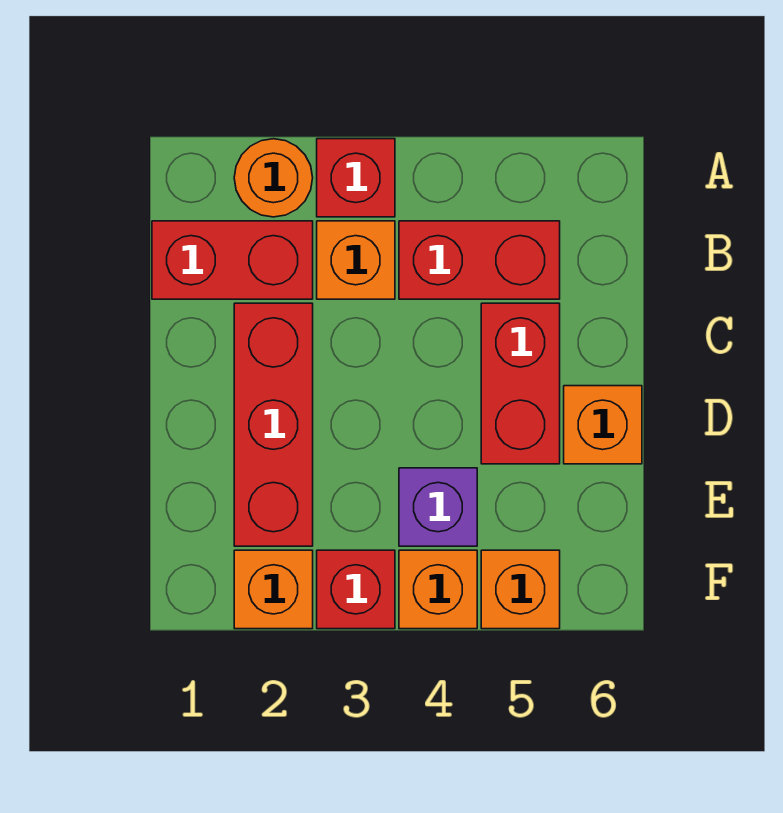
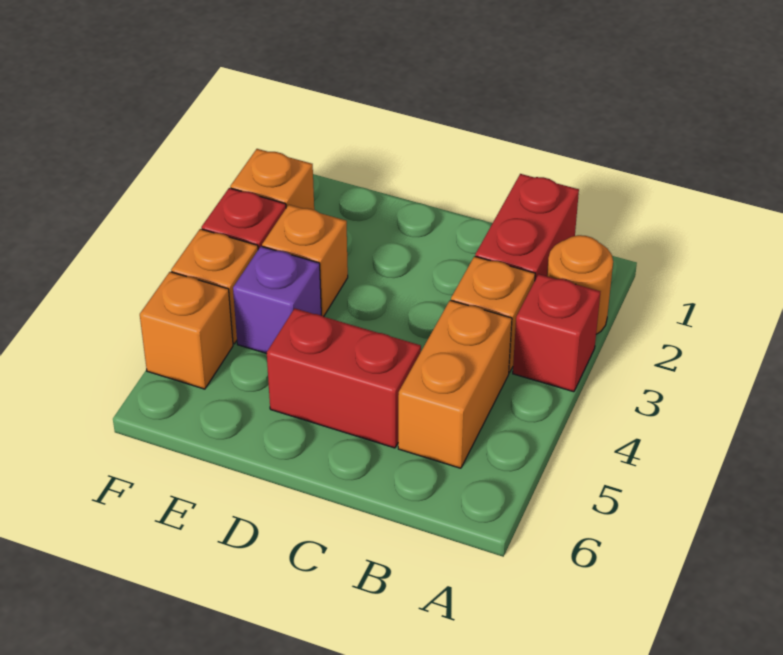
red 1x2 brick [399,221,560,299] -> orange 1x2 brick [398,300,512,468]
red 1x3 brick [234,303,313,546] -> none
orange 1x1 brick [564,386,642,464] -> orange 1x1 brick moved to [262,205,348,316]

